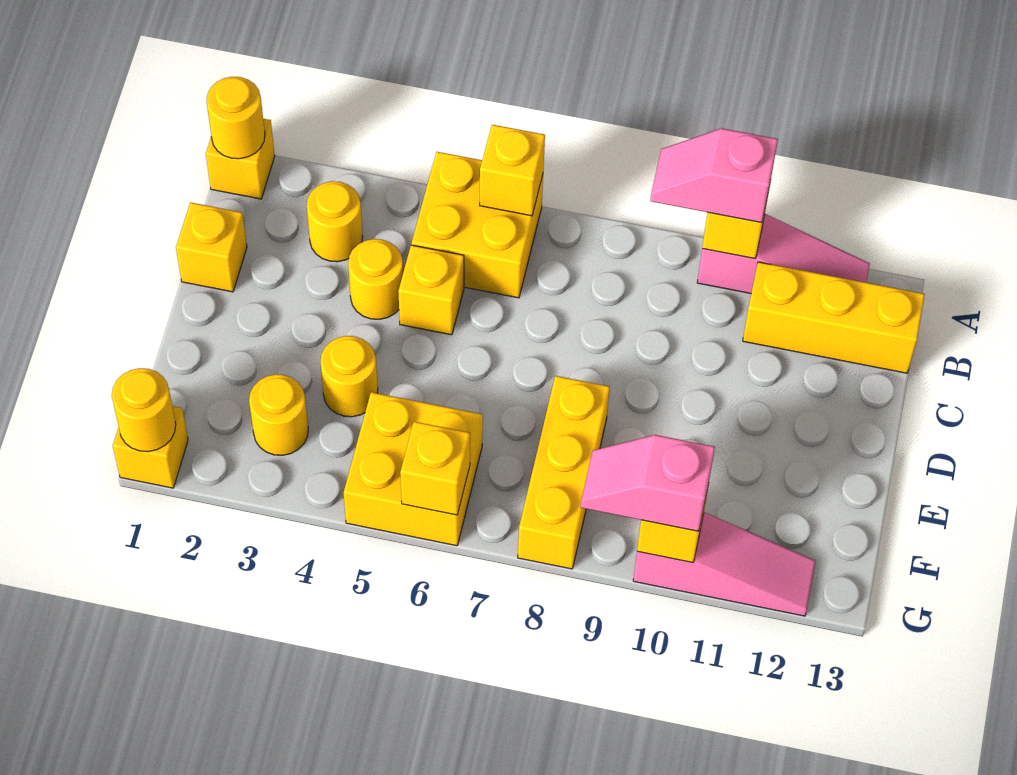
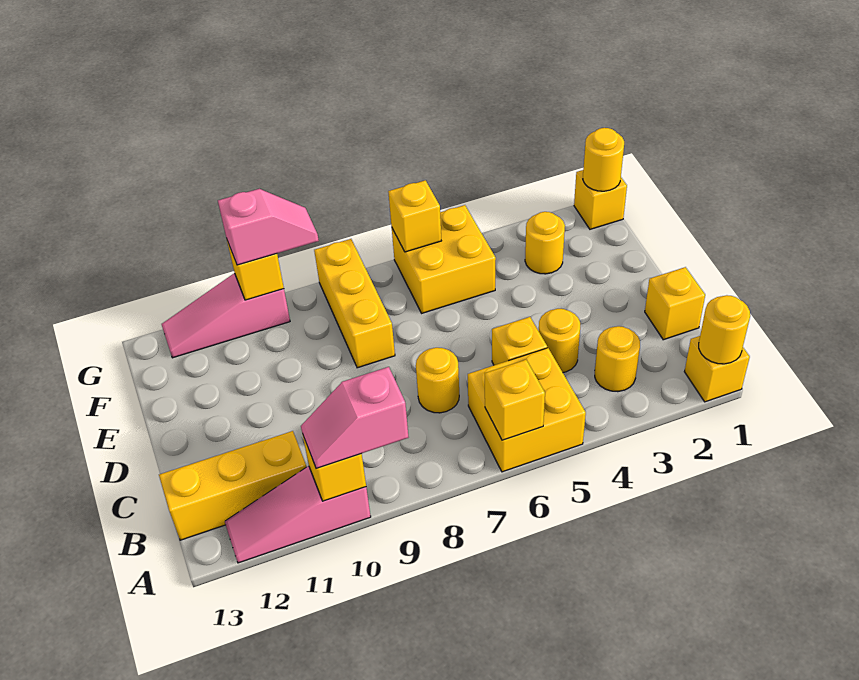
pink 1x2 slope [650,128,778,223] -> pink 1x2 slope turned to [301,367,409,469]
yellow 1x1 round brick [321,336,378,417] -> yellow 1x1 round brick moved to [416,348,459,413]

